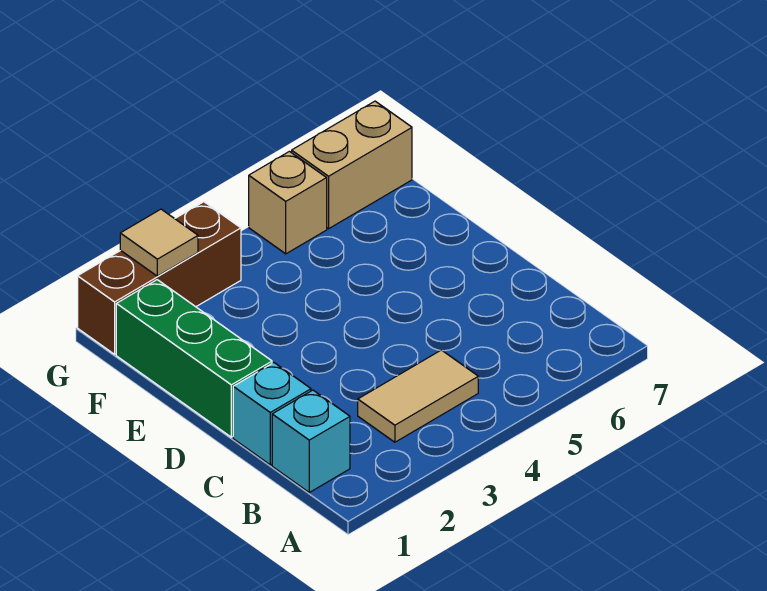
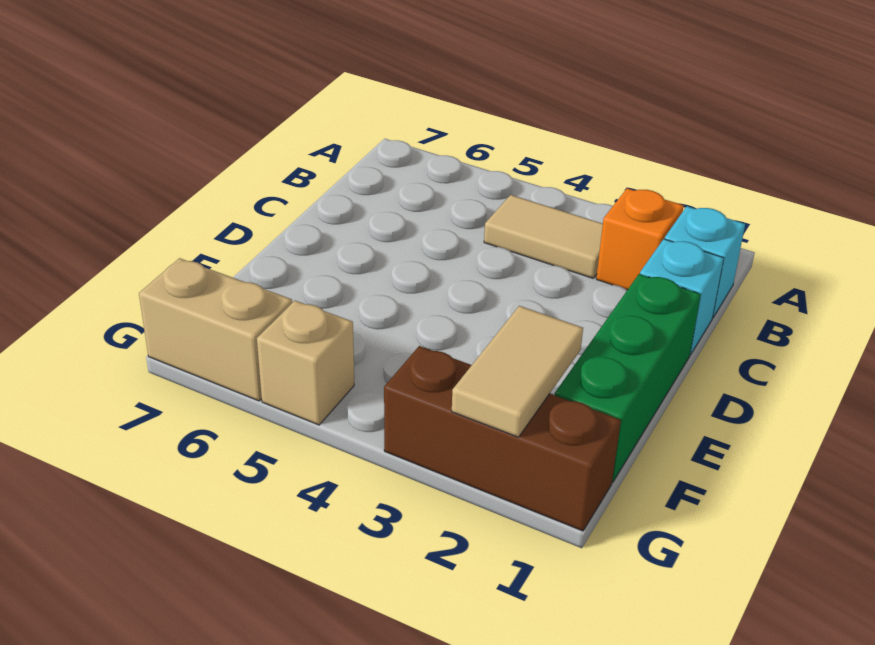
none -> orange 1x1 brick [596,188,684,290]
tan 1x1 tile [120,209,198,276] -> tan 1x2 tile [452,306,583,437]

